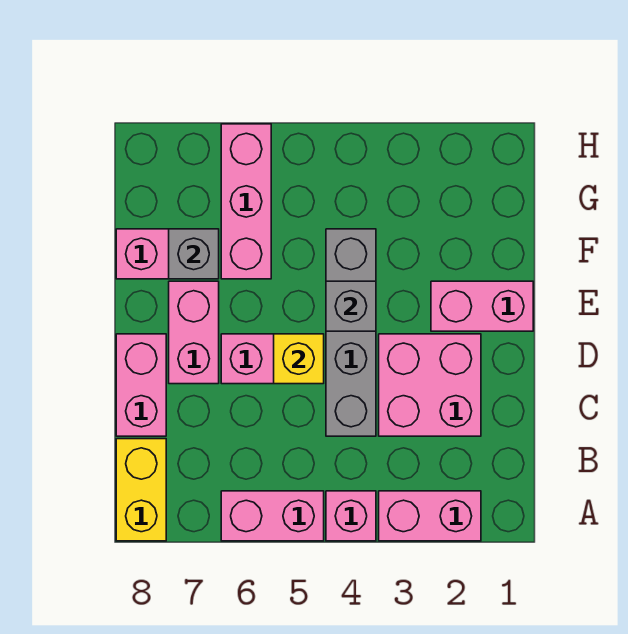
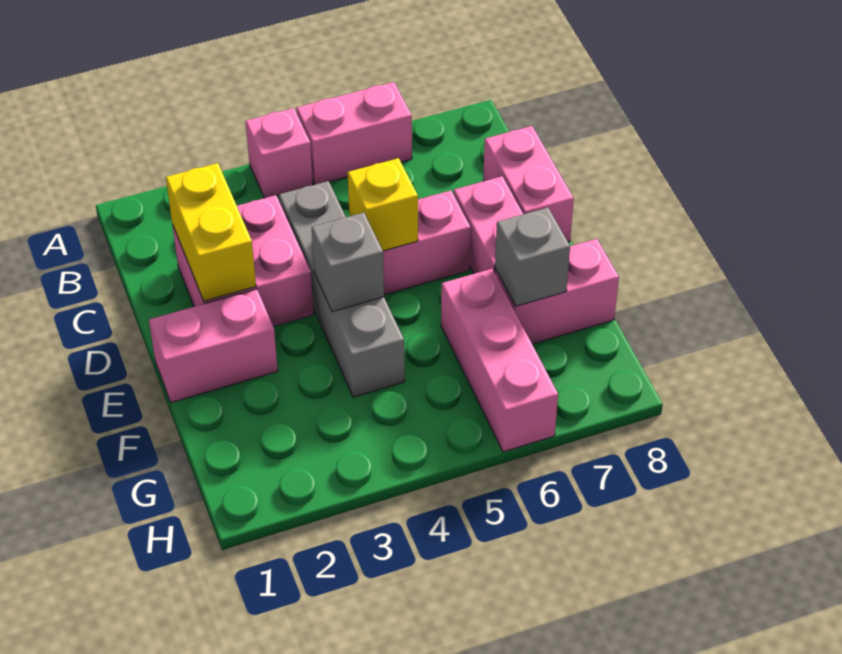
pink 1x2 brick [379,491,481,541] -> none
yellow 1x2 brick [116,439,166,541] -> yellow 1x2 brick moved to [166,163,256,301]

